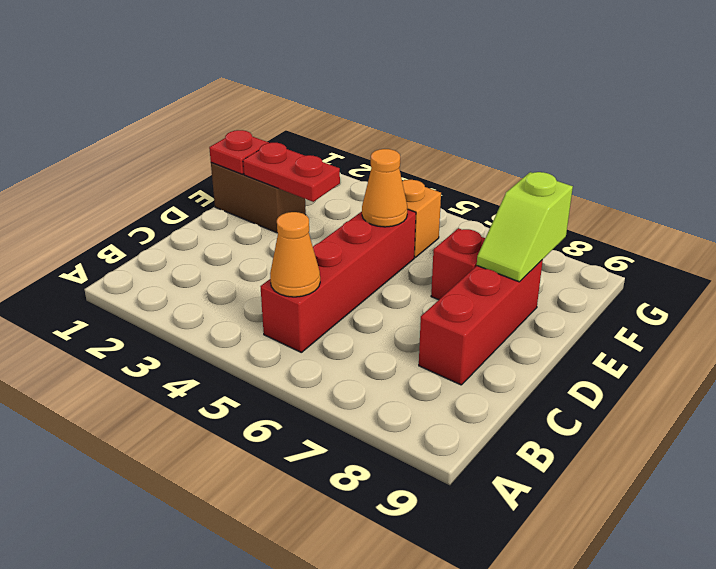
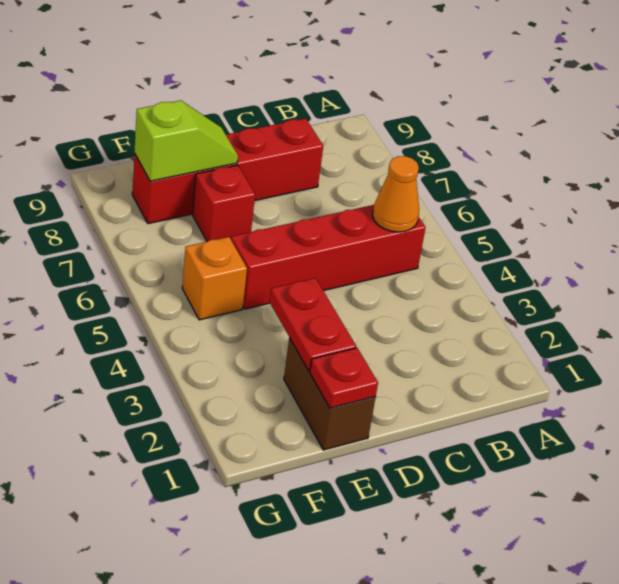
red 1x3 brick [419,260,543,385] -> red 1x4 brick [132,118,323,224]
orange 1x1 cone [362,149,407,227] -> none

